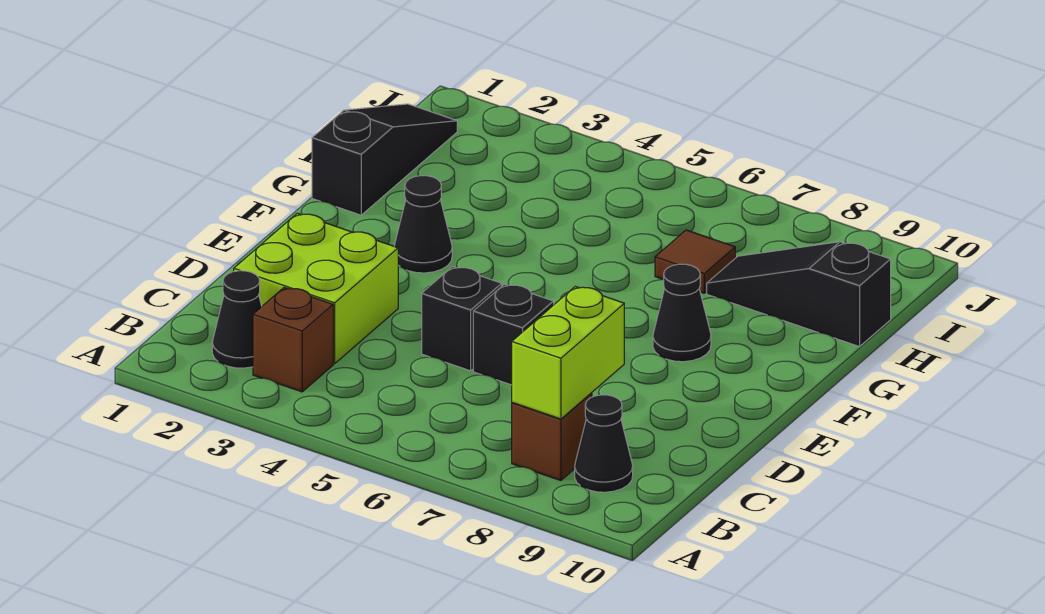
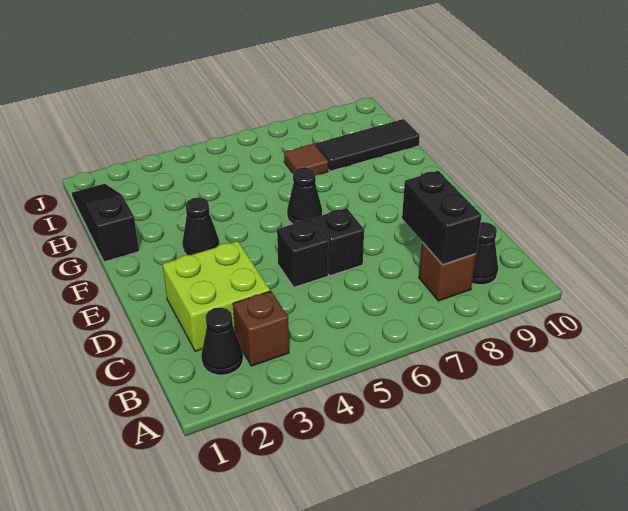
lime 1x2 brick [512,286,624,419] -> black 1x2 brick [402,171,482,265]
black 1x1 cone [653,264,711,362] -> black 1x1 cone moved to [287,167,322,224]
black 1x3 slope [707,242,891,347] -> black 1x3 tile [315,119,420,171]

